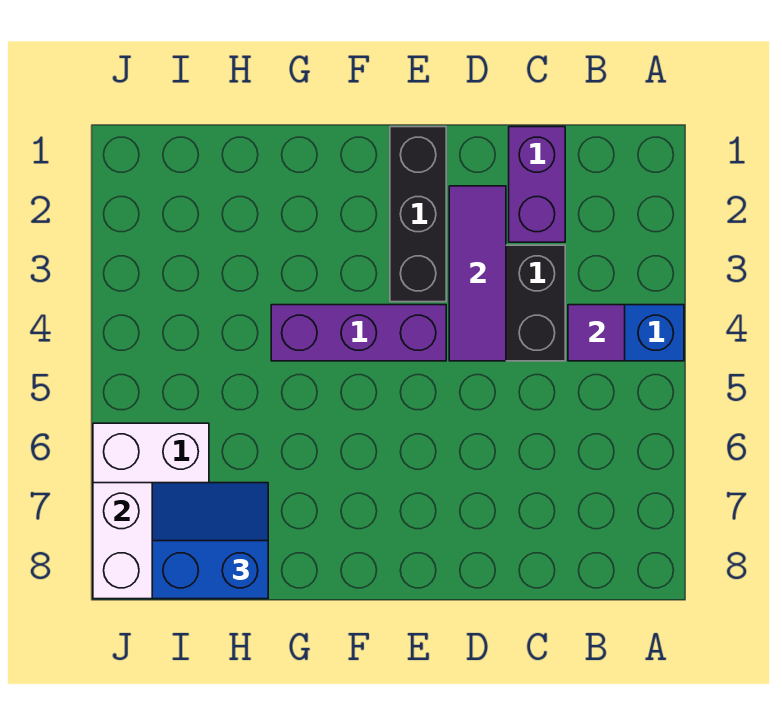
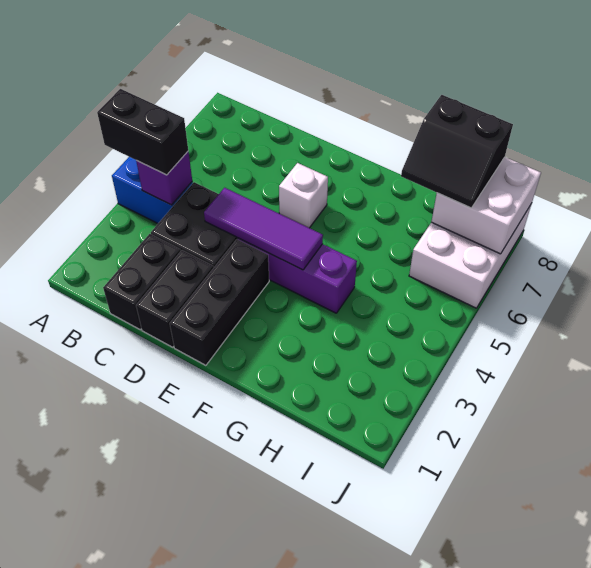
none -> black 1x2 brick [97,89,188,175]
purple 1x1 tile [568,305,625,361] -> purple 1x1 brick [136,151,192,205]
purple 1x2 brick [509,127,565,242] -> black 1x2 brick [103,234,180,330]
none -> black 1x2 brick [136,250,213,347]
purple 1x3 tile [449,186,506,361] -> purple 1x3 tile turned to [204,188,323,270]
none -> white 1x1 brick [279,163,328,228]
blue 2x2 slope [152,483,268,599] -> black 2x2 slope [401,95,513,208]

